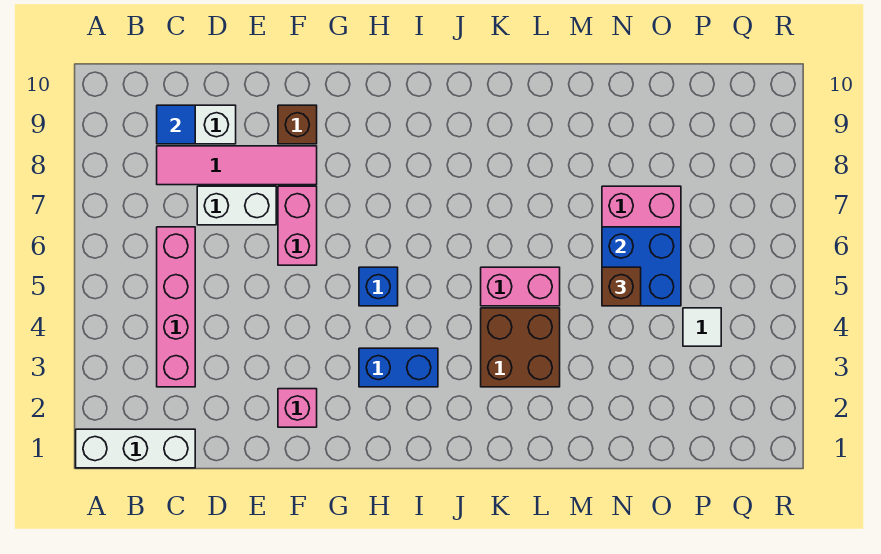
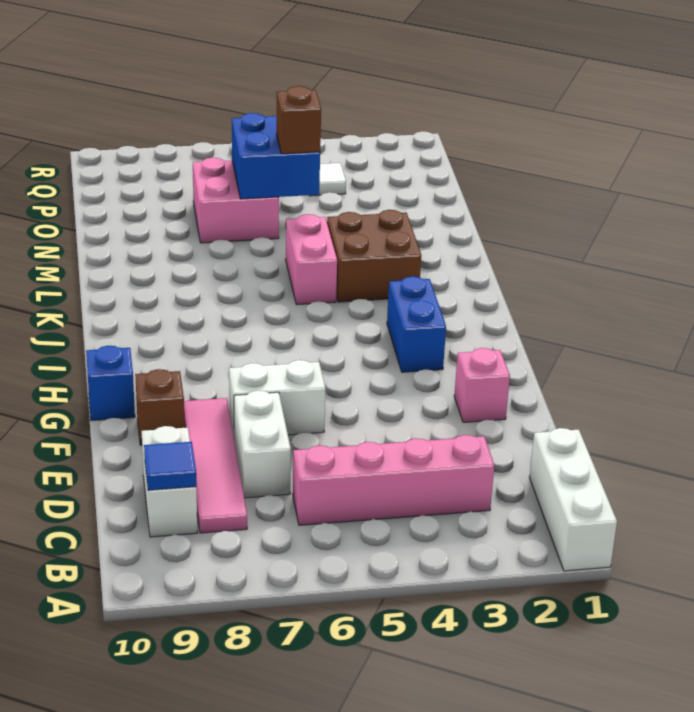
pink 1x2 brick [278,186,317,265] -> white 1x2 brick [229,360,326,435]
blue 1x1 brick [359,267,398,306] -> blue 1x1 brick moved to [86,346,135,420]

